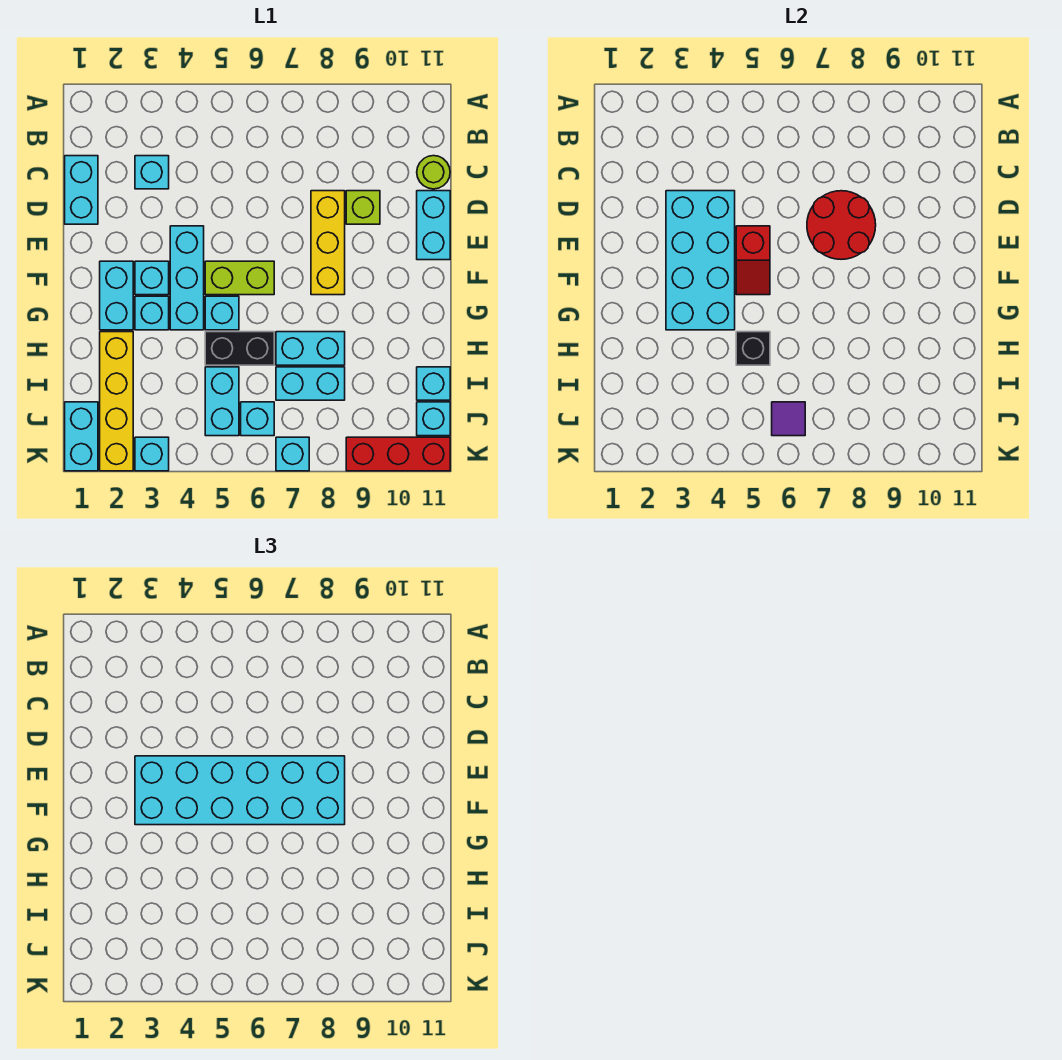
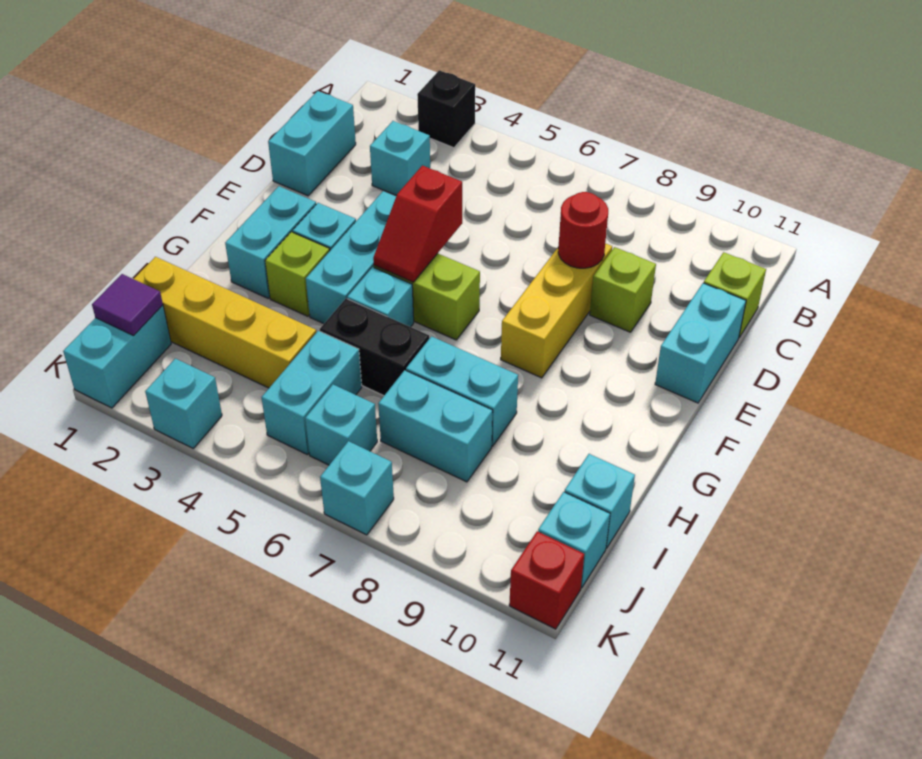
lime 1x1 round brick [417,156,450,189] -> lime 1x1 brick [704,252,766,337]
cyan 2x4 brick [666,191,735,330] -> none
red 2x2 round brick [807,191,876,259] -> red 1x1 round brick [558,192,608,268]
cyan 2x6 brick [135,756,345,825] -> none
cyan 1x1 brick [135,296,169,330] -> lime 1x1 brick [265,232,330,316]
yellow 1x4 brick [100,332,133,471] -> yellow 1x4 brick turned to [134,257,316,388]
black 1x1 brick [736,332,770,365] -> black 1x1 brick moved to [417,70,475,148]
purple 1x1 tile [772,402,805,436] -> purple 1x1 tile moved to [92,274,163,336]
red 1x3 brick [346,437,450,471] -> red 1x1 brick [509,531,584,629]

